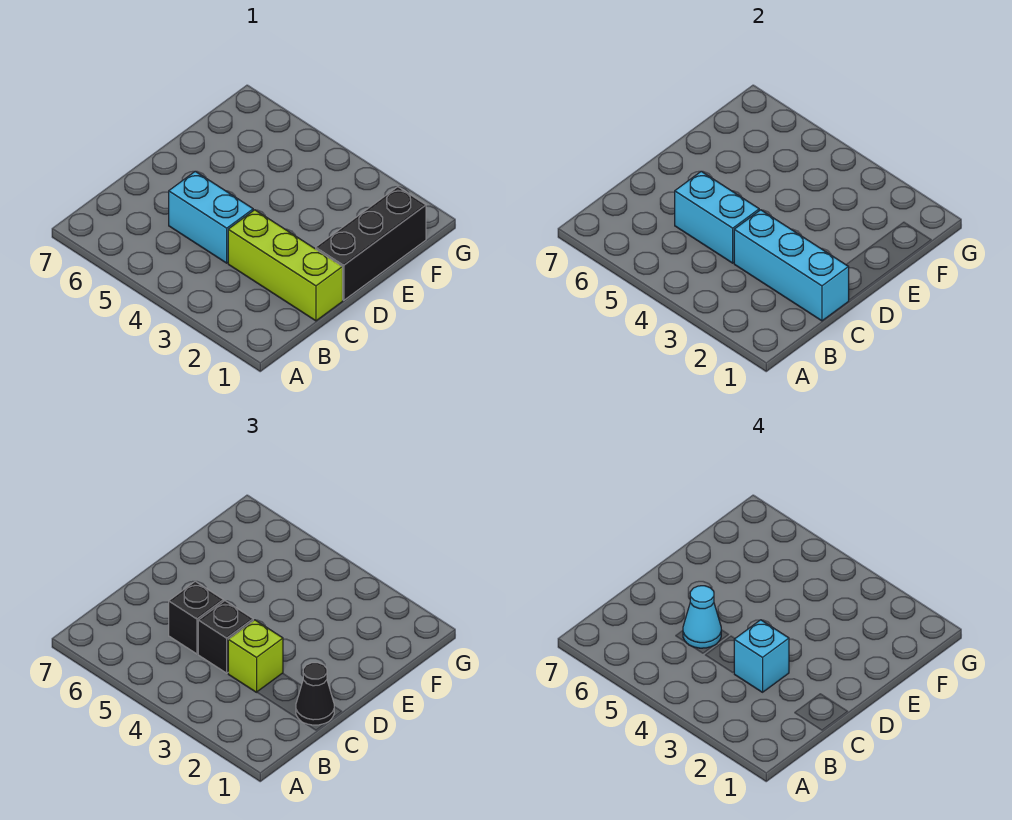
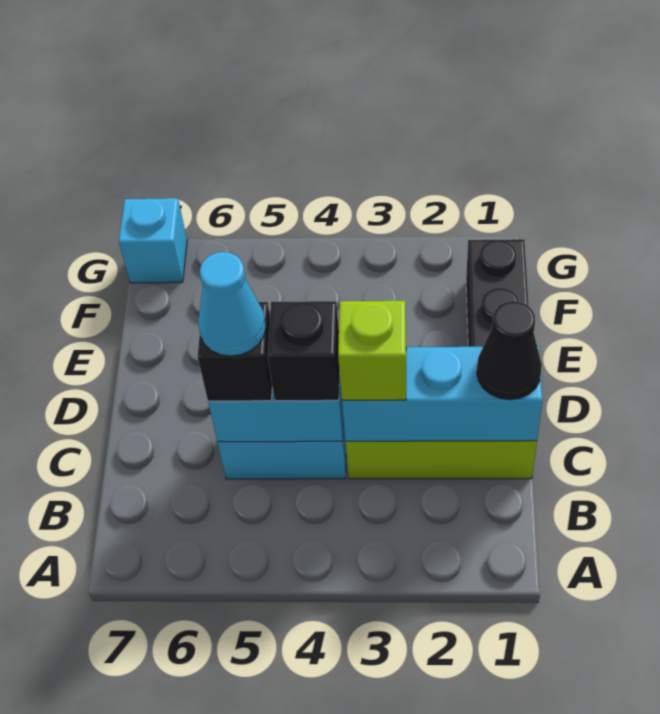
cyan 1x1 brick [734,620,789,692] -> cyan 1x1 brick moved to [119,198,187,283]

